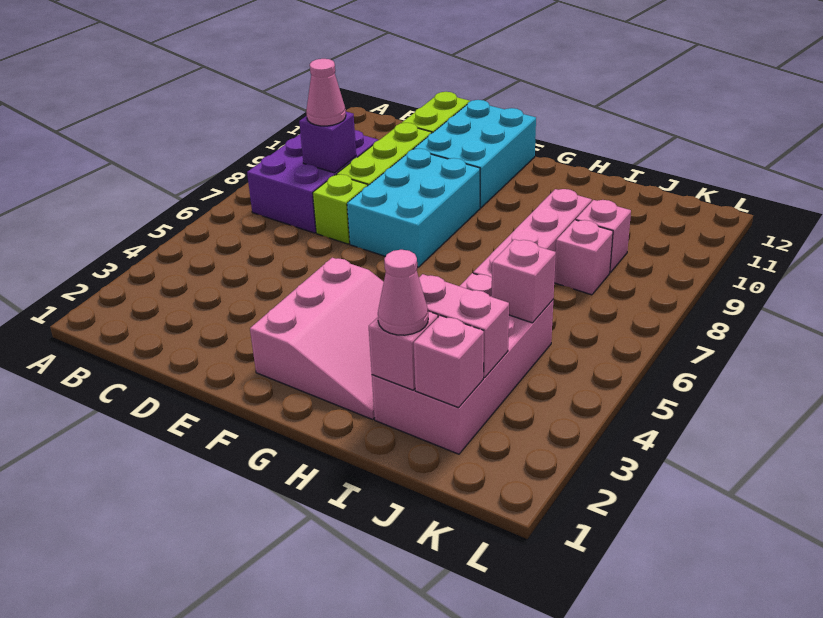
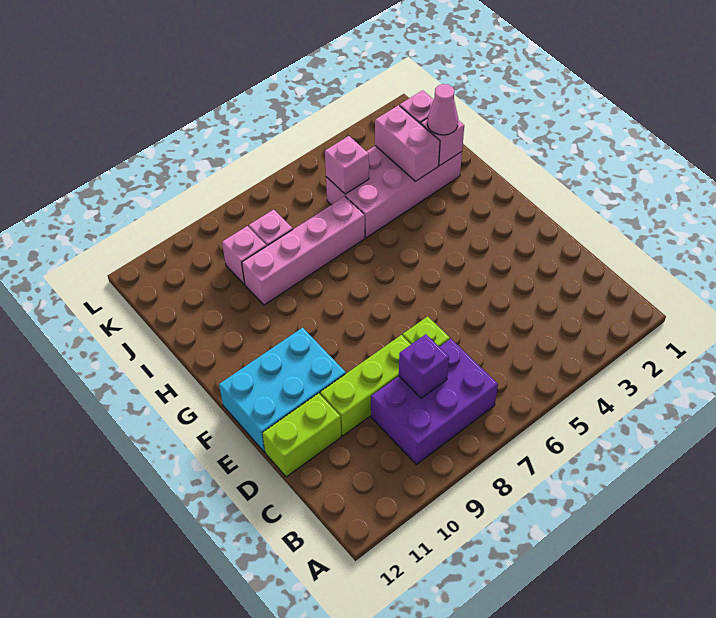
pink 1x1 cone [306,59,346,126] -> none
cyan 2x3 brick [347,149,480,267] -> none
pink 3x3 slope [250,258,384,419] -> none

